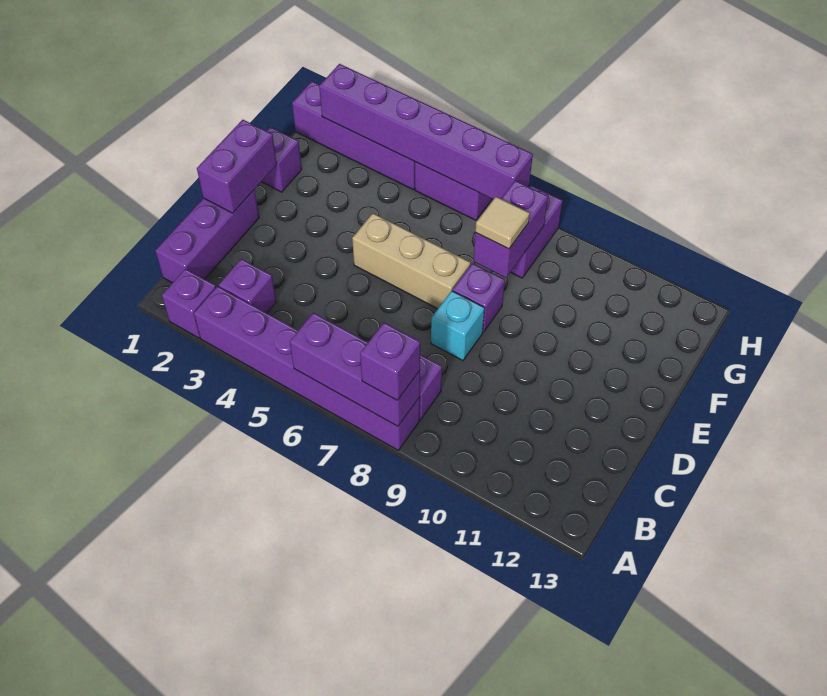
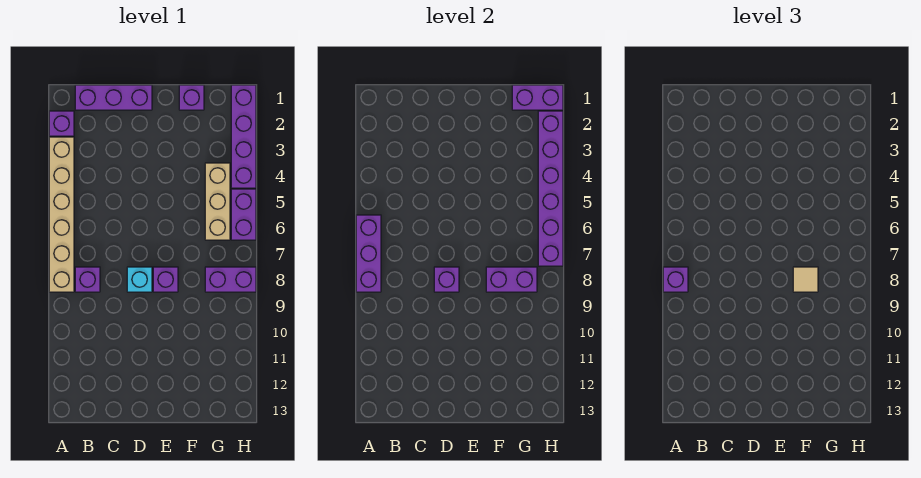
purple 1x6 brick [194,286,420,450] -> tan 1x6 brick [49,137,74,292]
purple 1x1 brick [219,259,276,313] -> purple 1x1 brick moved to [434,267,459,292]
purple 1x2 brick [197,120,277,213] -> purple 1x2 brick moved to [512,85,563,110]
tan 1x3 brick [352,213,471,309] -> tan 1x3 brick moved to [205,163,230,240]

